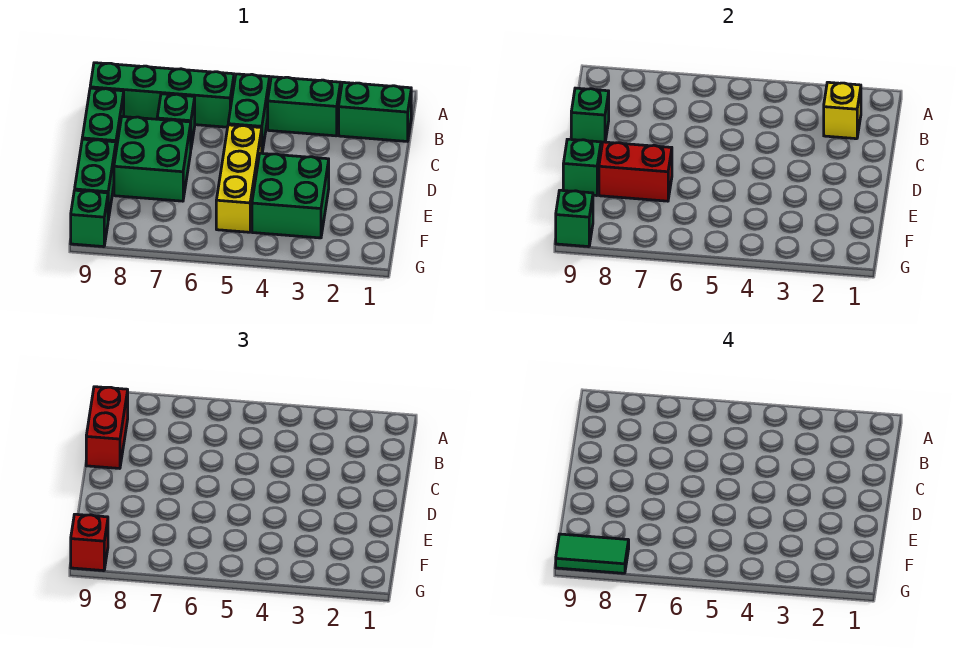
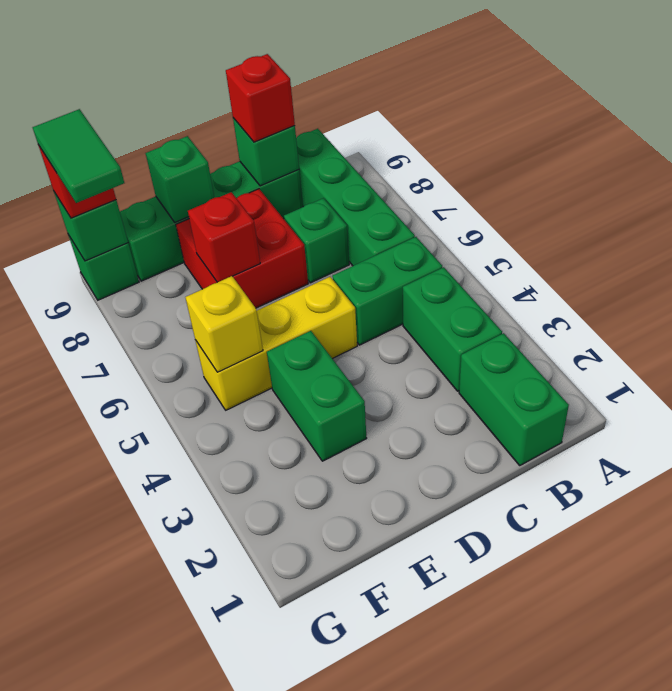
yellow 1x1 brick [824,82,861,139] -> yellow 1x1 brick moved to [185,276,263,372]
red 1x2 brick [86,387,128,468] -> red 1x1 brick [226,54,295,142]
green 2x2 brick [114,117,191,201] -> red 2x2 brick [176,189,308,308]
green 2x2 brick [252,153,329,238] -> green 1x2 brick [267,331,367,461]
red 1x2 brick [599,142,672,201] -> red 1x1 brick [188,192,260,282]

